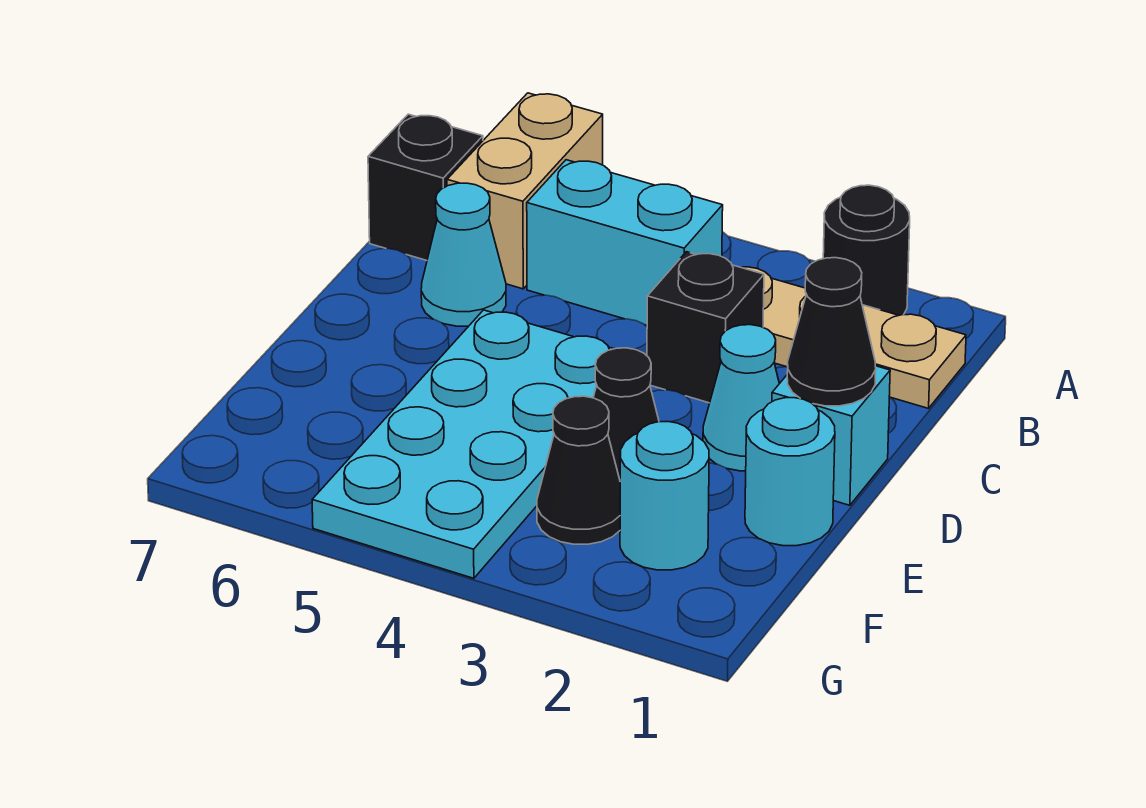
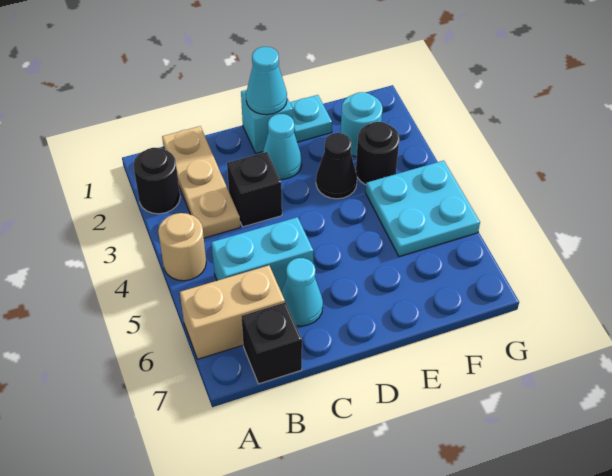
none -> tan 1x1 round brick [158,213,206,281]
cyan 1x2 brick [527,160,723,325] -> cyan 1x2 brick turned to [211,217,313,292]
black 1x1 cone [787,258,876,406] -> cyan 1x1 cone [246,47,287,115]
cyan 2x4 plate [312,310,613,578] -> cyan 2x2 plate [366,161,480,257]
cyan 1x1 round brick [745,398,835,546] -> cyan 1x1 plate [290,95,332,142]
black 1x1 cone [537,396,620,544] -> black 1x1 round brick [356,122,400,185]

